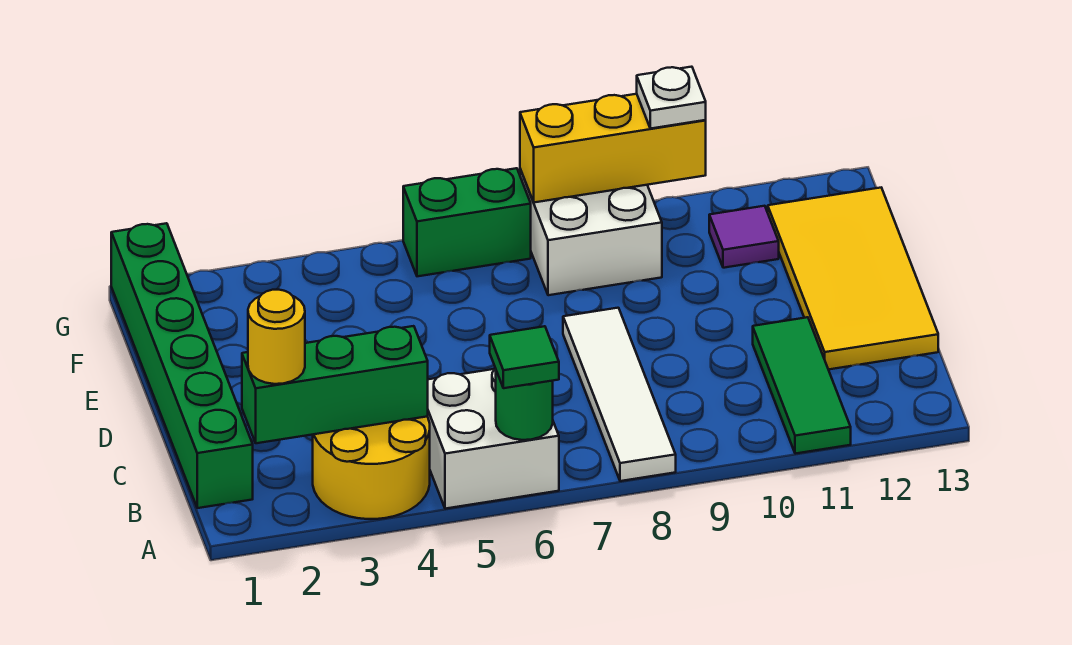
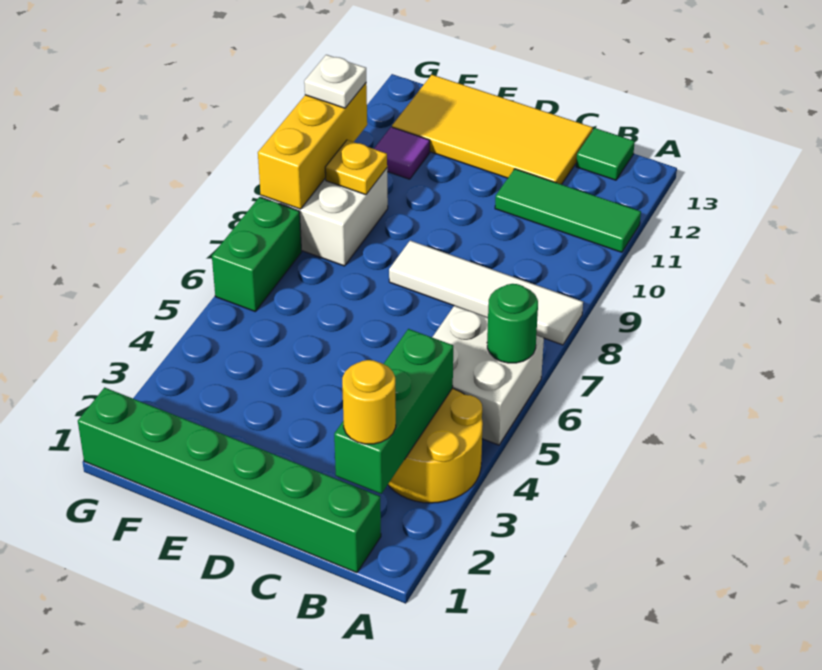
green 1x1 tile [490,326,559,388] -> green 1x1 tile moved to [576,128,635,180]
none -> yellow 1x1 plate [325,140,387,195]

